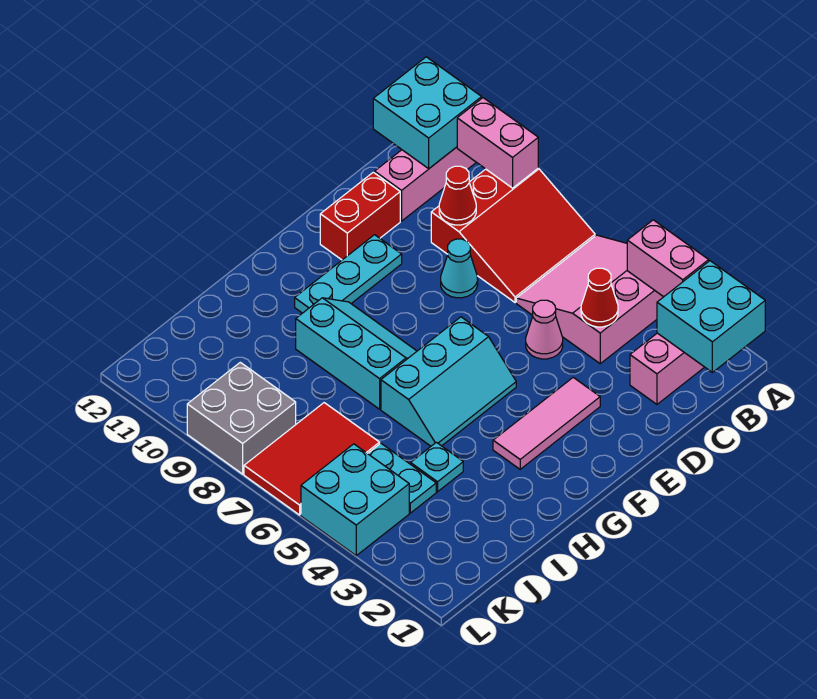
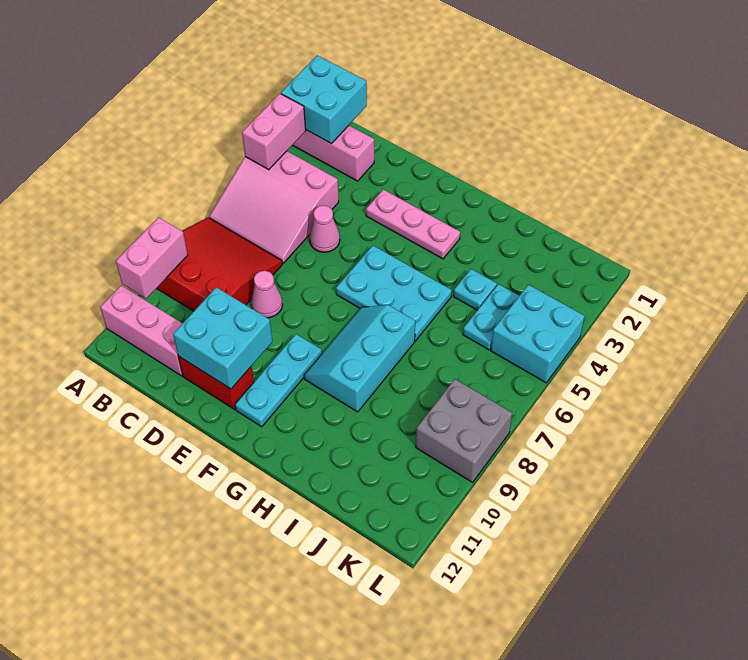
cyan 2x2 brick [373,57,482,169] -> cyan 2x2 brick moved to [173,287,272,389]
red 1x1 cone [581,268,618,327] -> none
red 1x1 cone [439,166,476,225] -> none
cyan 1x1 cone [441,239,478,298] -> pink 1x1 cone [251,271,283,318]
pink 1x3 tile [493,377,600,469] -> pink 1x3 plate [366,189,460,259]
cyan 1x3 plate [295,235,402,313] -> cyan 1x3 plate turned to [235,334,322,427]
cyan 2x3 slope [381,317,516,446] -> cyan 2x3 plate [336,246,452,341]
red 2x3 tile [244,403,380,515] -> none

